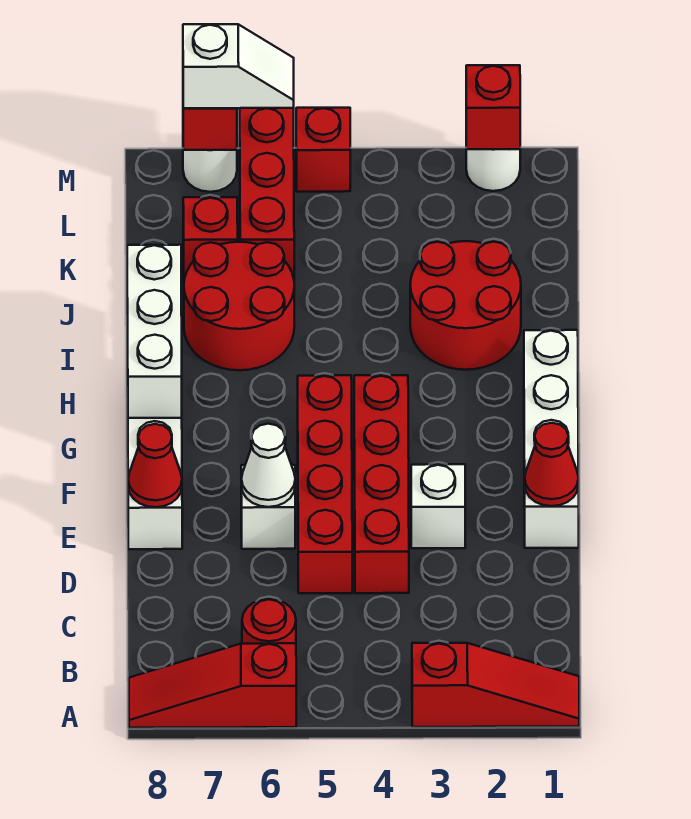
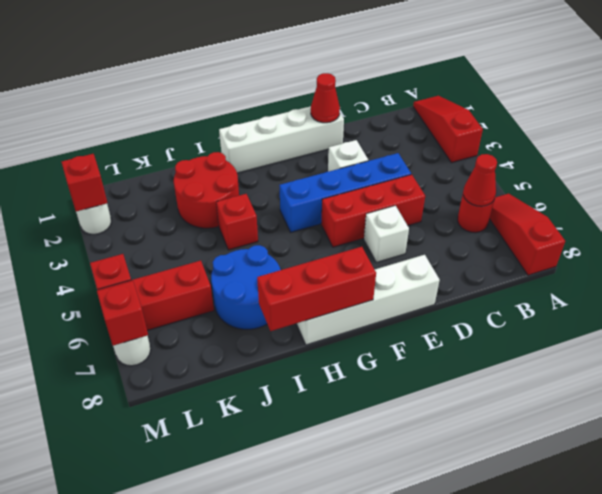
red 1x3 slope [129,643,296,728] -> red 1x3 slope turned to [490,194,565,275]
red 1x4 brick [354,375,409,593] -> blue 1x4 brick [279,153,411,232]
red 1x4 brick [298,375,352,593] -> red 1x3 brick [321,175,425,247]
white 1x1 cone [241,424,295,507] -> none
red 1x1 cone [128,424,182,507] -> red 1x1 cone moved to [463,154,497,206]
white 1x3 brick [127,245,182,418] -> red 1x3 brick [257,247,376,331]
red 2x2 round brick [184,242,294,370] -> blue 2x2 round brick [211,245,281,329]
red 1x1 brick [183,197,238,279] -> red 1x1 brick moved to [216,194,258,250]
white 1x2 slope [183,24,294,108] -> none

